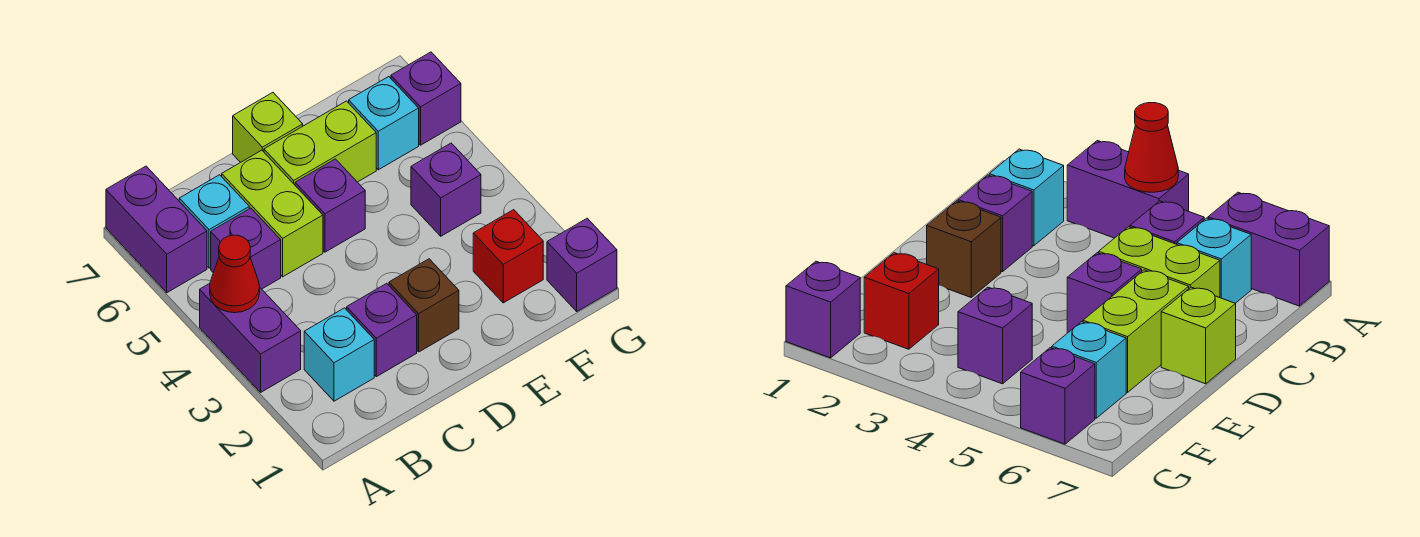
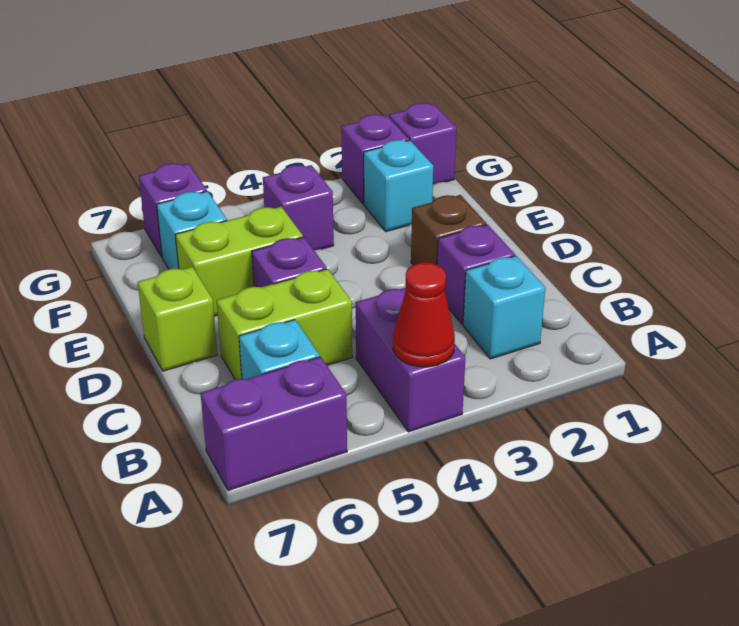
purple 1x2 brick [200,283,301,392] -> purple 1x2 brick turned to [356,288,465,432]
purple 1x1 brick [211,208,281,289] -> purple 1x1 brick moved to [341,114,409,204]
lime 1x2 brick [264,101,376,185] -> lime 1x2 brick turned to [175,207,303,316]
red 1x1 brick [473,210,543,303] -> cyan 1x1 brick [364,140,433,232]

